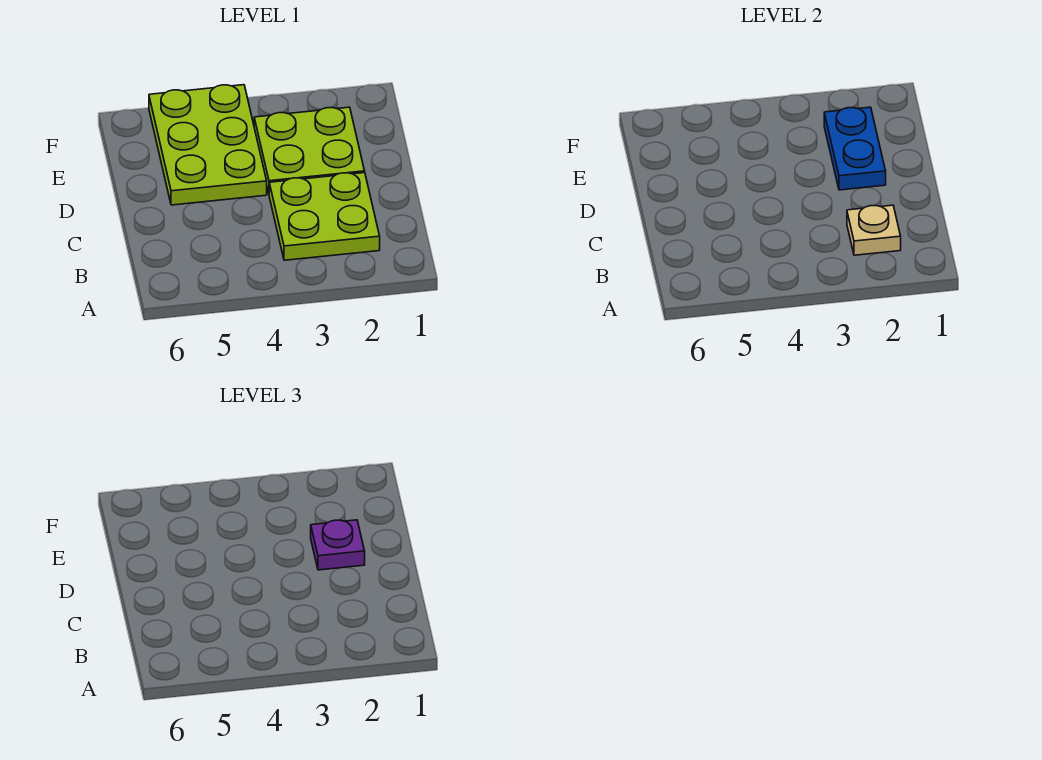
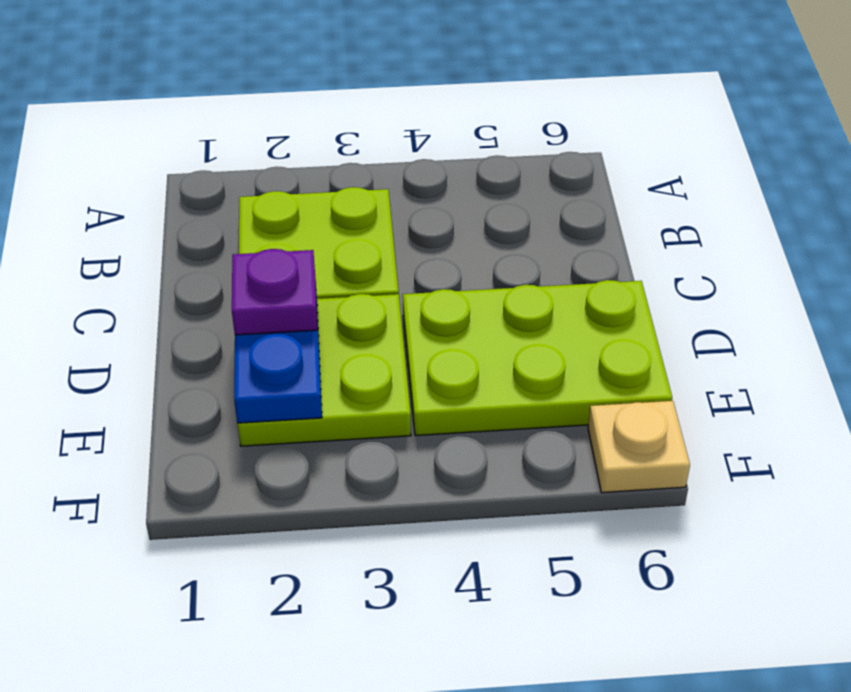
tan 1x1 plate [847,205,901,255] -> tan 1x1 plate moved to [588,401,690,493]
lime 2x3 plate [149,85,267,205] -> lime 2x3 plate turned to [403,280,672,436]

